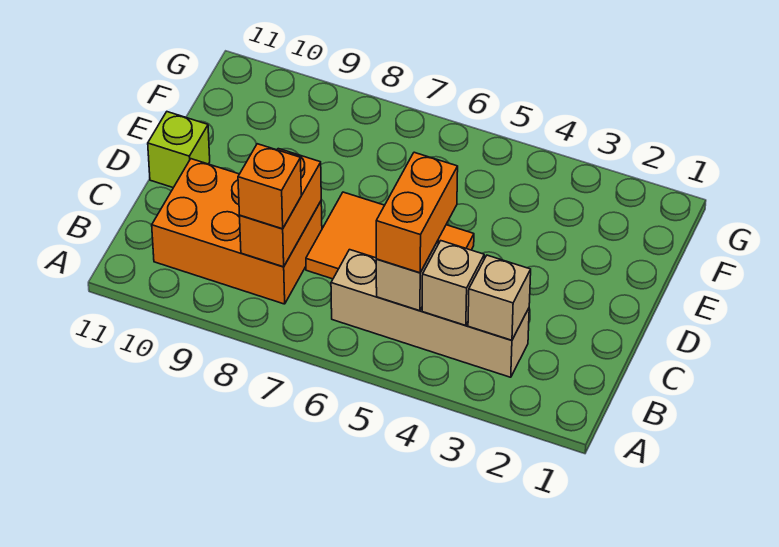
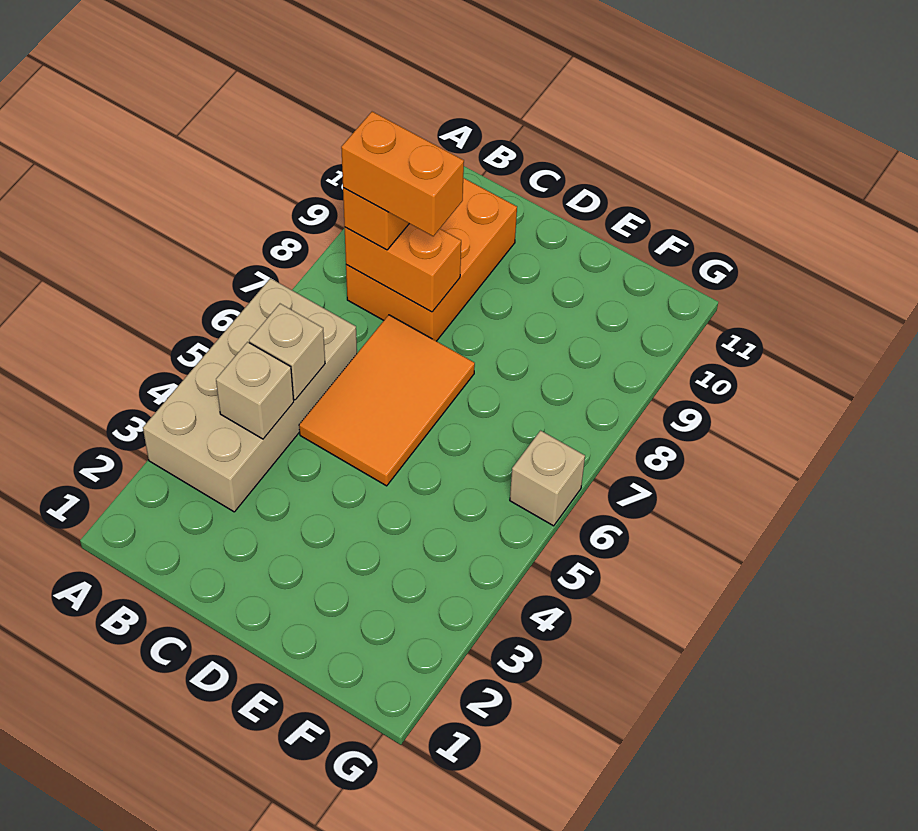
tan 1x4 brick [331,250,529,377] -> tan 2x4 brick [143,278,357,512]
tan 1x1 brick [468,255,531,340] -> tan 1x1 brick moved to [510,431,585,526]
orange 1x2 brick [376,152,458,273] -> orange 1x2 brick moved to [341,112,464,236]
lime 1x1 brick [148,112,210,188] -> none

